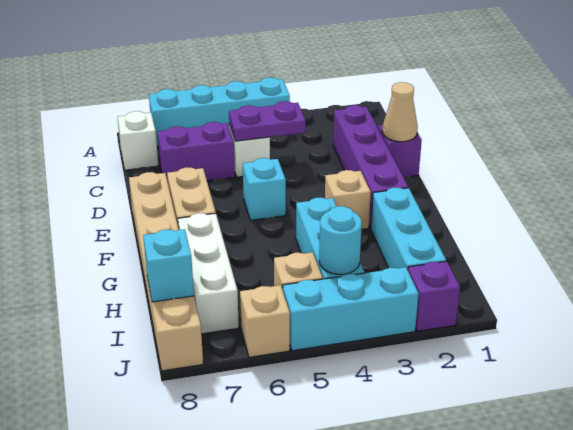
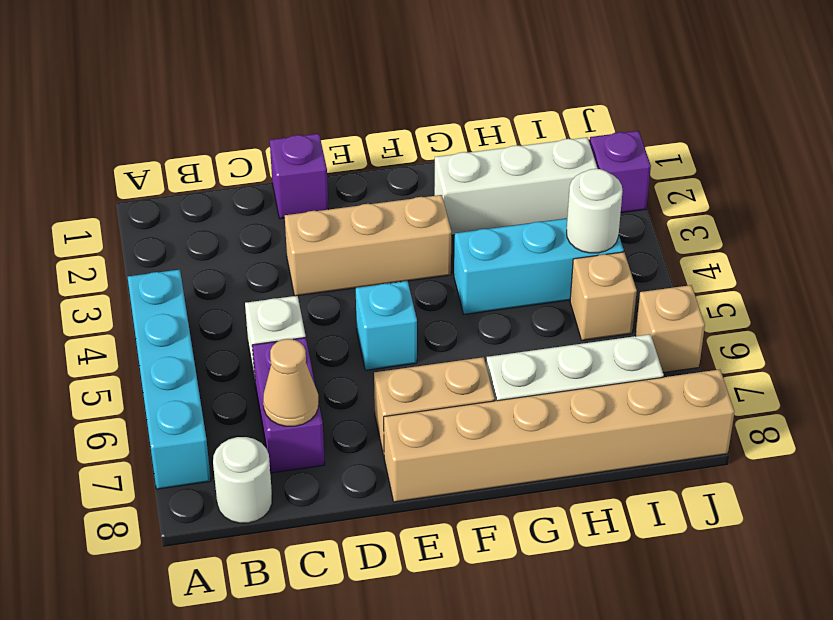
white 1x1 brick [117,111,158,170] -> white 1x1 round brick [213,437,272,523]
purple 1x4 brick [333,105,408,228] -> none
purple 1x2 plate [229,101,306,141] -> none
tan 1x1 cone [382,82,418,142] -> tan 1x1 cone moved to [263,339,319,426]
tan 1x1 brick [325,170,371,229] -> tan 1x3 brick [285,195,452,296]
cyan 1x3 brick [371,187,446,270] -> white 1x3 brick [434,137,598,235]
cyan 1x1 round brick [319,206,362,274] -> white 1x1 round brick [567,169,623,253]
cyan 1x1 brick [143,229,194,302] -> none
cyan 1x3 brick [283,267,419,351] -> none

